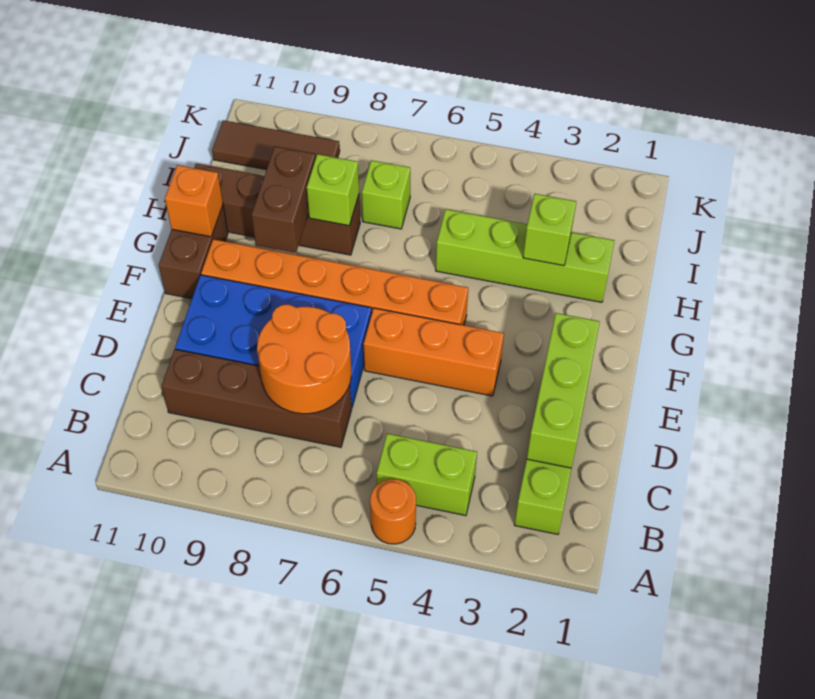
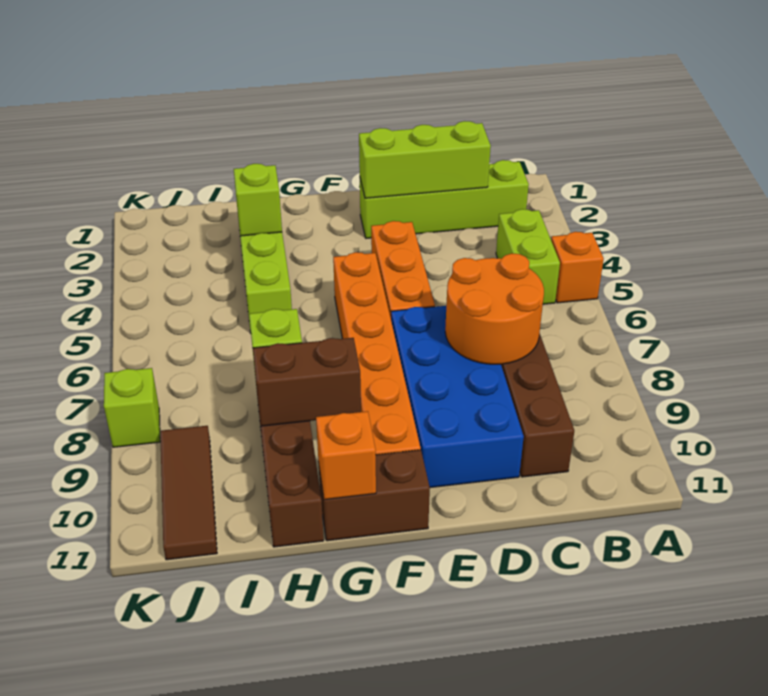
orange 1x1 round brick [370,479,416,544] -> orange 1x1 brick [551,232,604,303]
lime 1x1 brick [362,160,410,229] -> lime 1x1 brick moved to [104,368,160,447]

